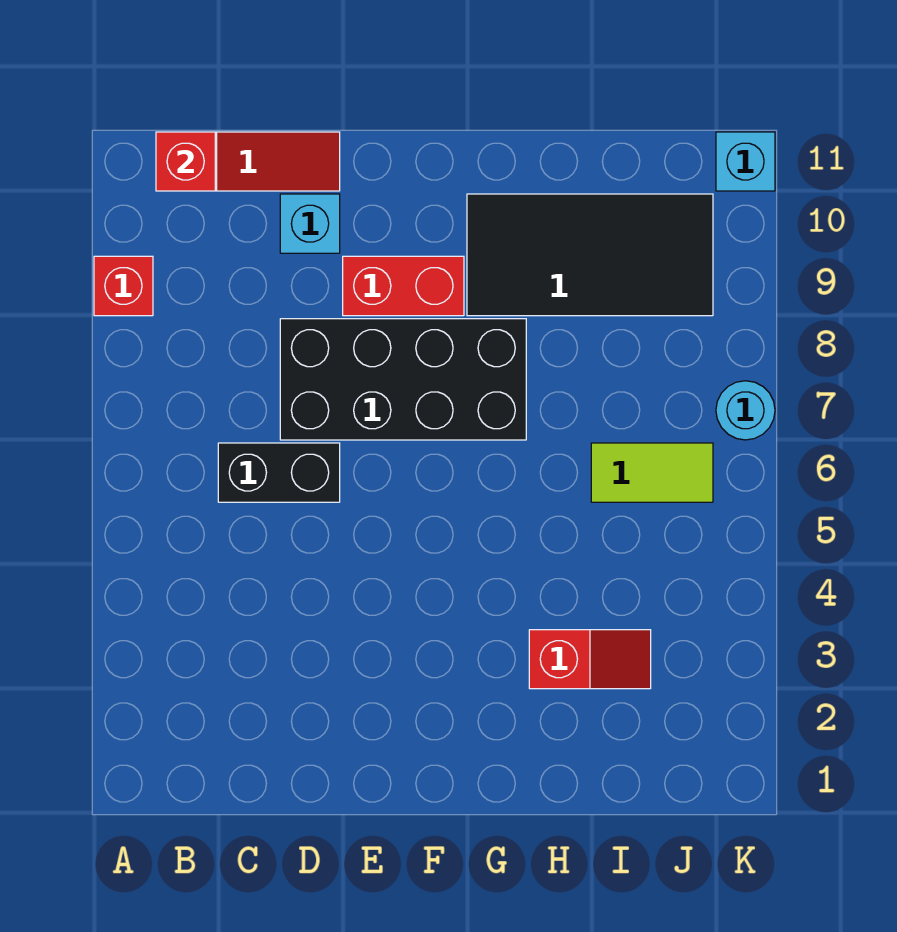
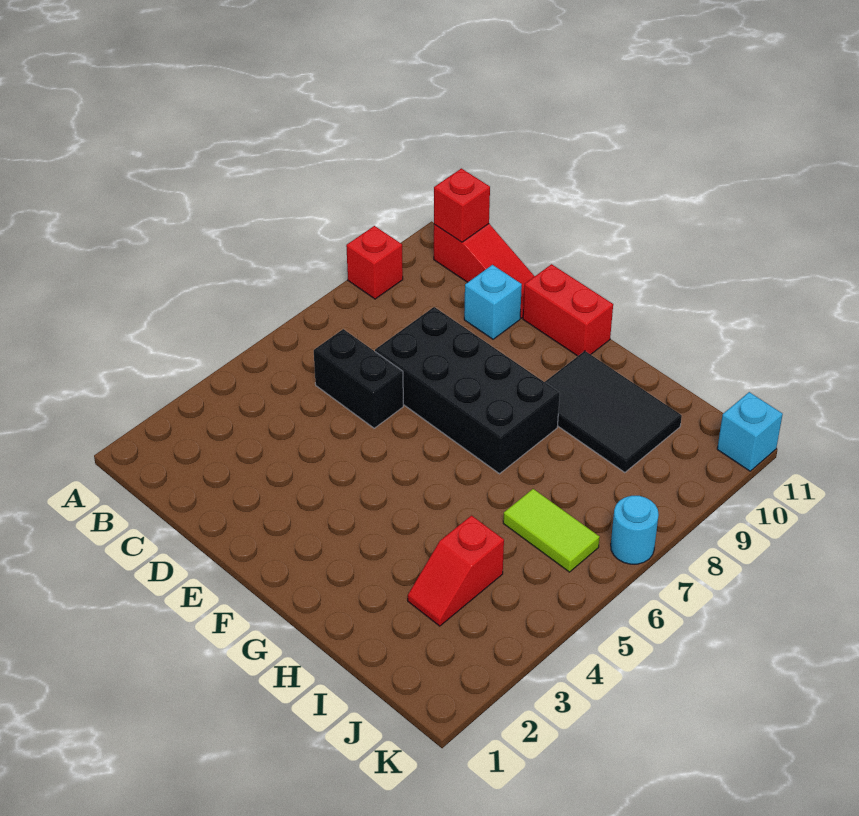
red 1x2 brick [343,256,464,316] -> red 1x2 brick moved to [523,264,613,356]
black 2x4 tile [467,194,713,316] -> black 2x3 tile [545,351,682,472]
red 1x2 slope [529,630,651,689] -> red 1x2 slope turned to [408,516,504,626]

